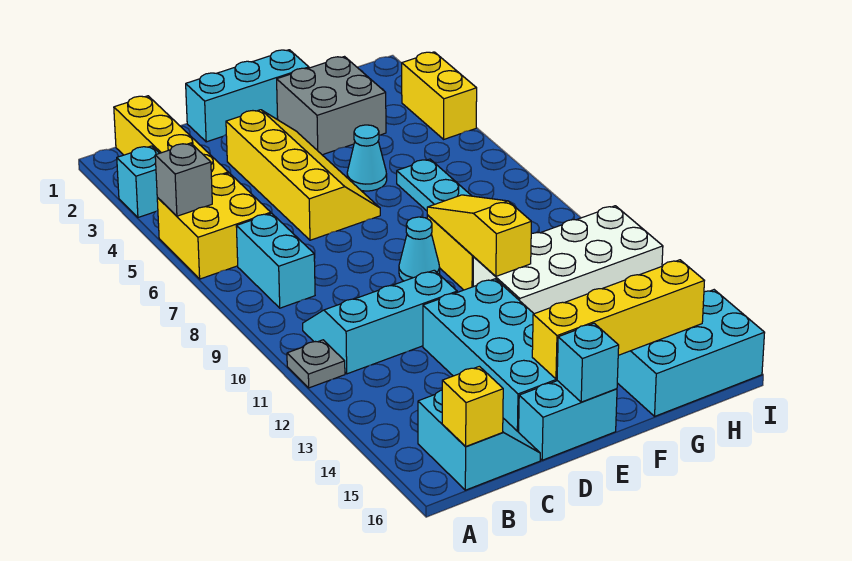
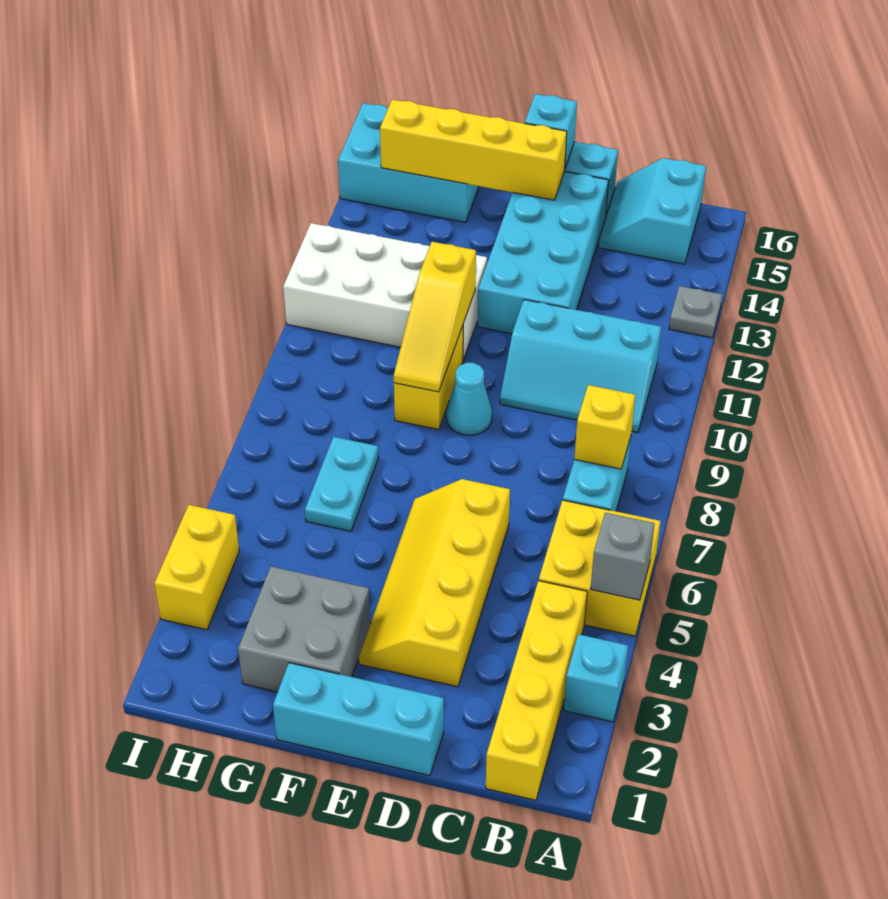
grey 1x1 plate [287,340,345,388] -> grey 1x1 plate moved to [669,286,722,338]
yellow 1x1 brick [442,366,503,447] -> yellow 1x1 brick moved to [574,385,635,469]
cyan 1x1 cone [347,125,387,191] -> none

